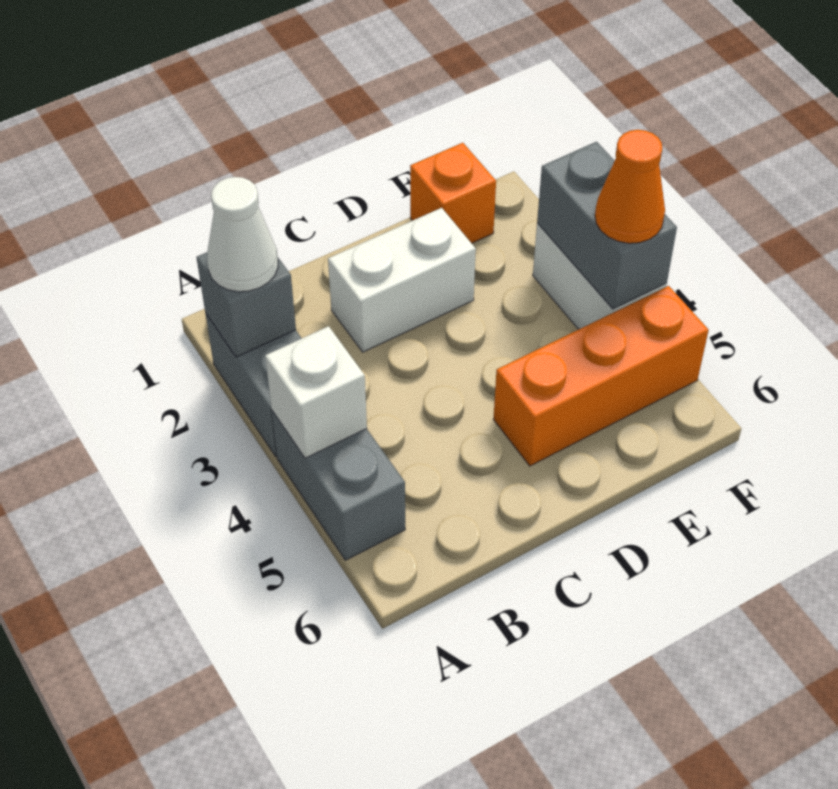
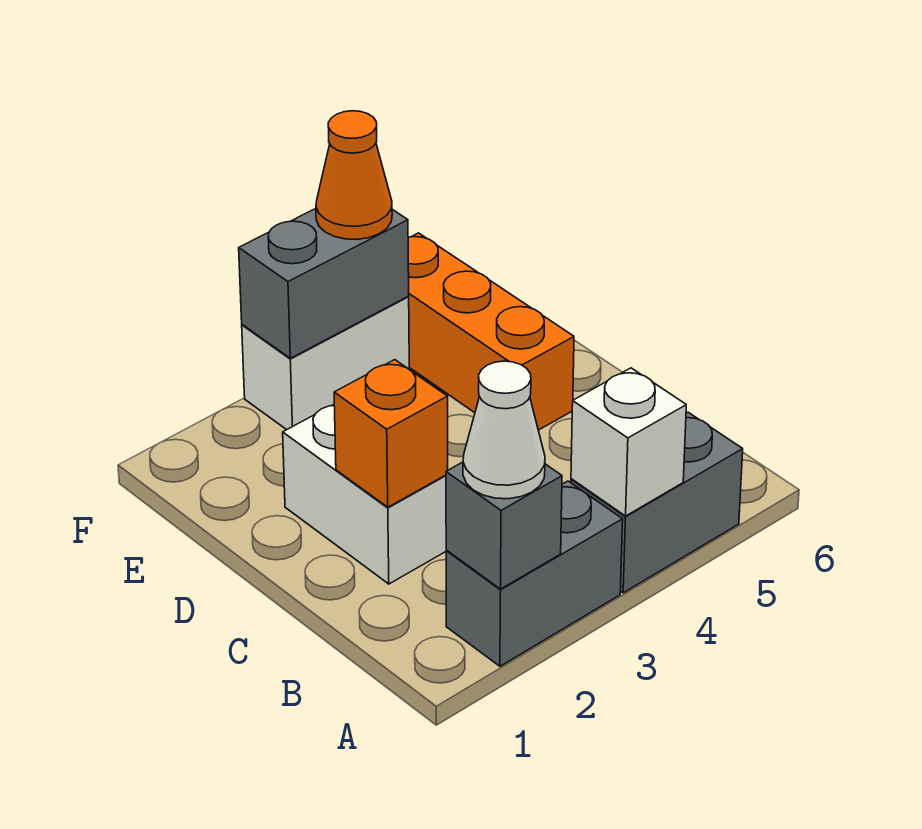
orange 1x1 brick [410,143,496,243] -> orange 1x1 brick moved to [334,360,448,507]

